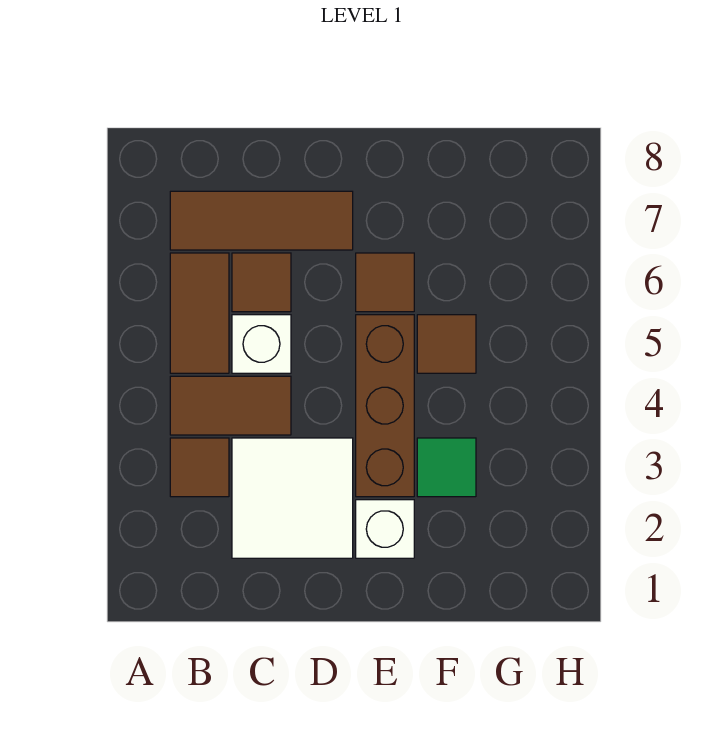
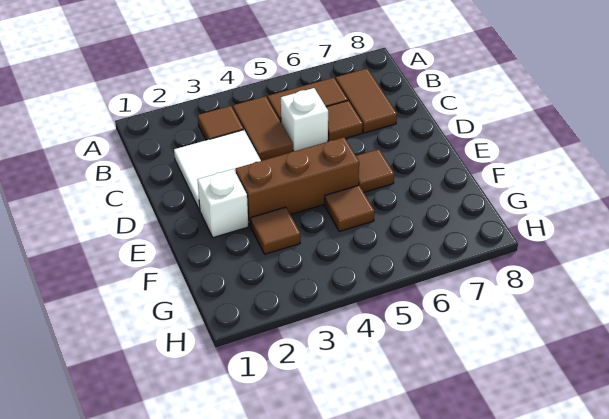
brown 1x3 tile [170,191,353,250] -> brown 1x2 tile [336,69,397,133]
green 1x1 tile [417,438,476,497] -> brown 1x1 tile [251,207,300,254]

